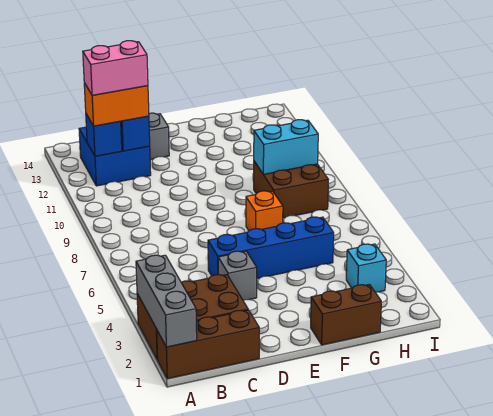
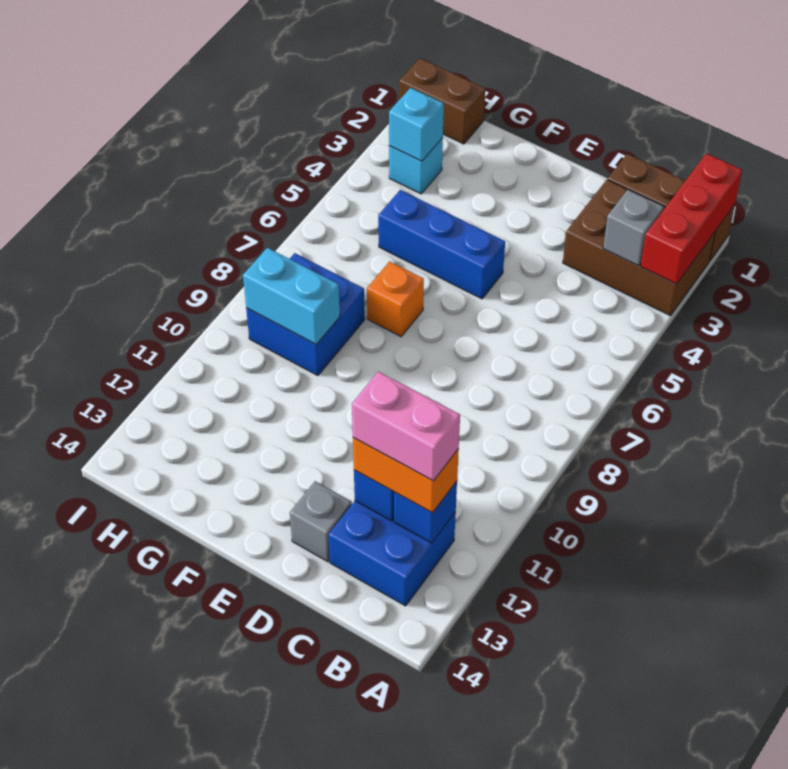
grey 1x3 brick [136,255,197,347] -> red 1x3 brick [641,154,742,284]
grey 1x1 brick [218,251,257,300] -> grey 1x1 brick moved to [603,190,664,266]
blue 1x4 brick [208,217,334,278] -> blue 1x3 brick [378,190,505,299]
brown 1x2 brick [311,285,381,345] -> brown 1x2 brick moved to [399,58,485,144]
brown 2x2 brick [254,161,328,218] -> blue 2x2 brick [246,253,365,376]
none -> cyan 1x1 brick [389,88,444,161]

